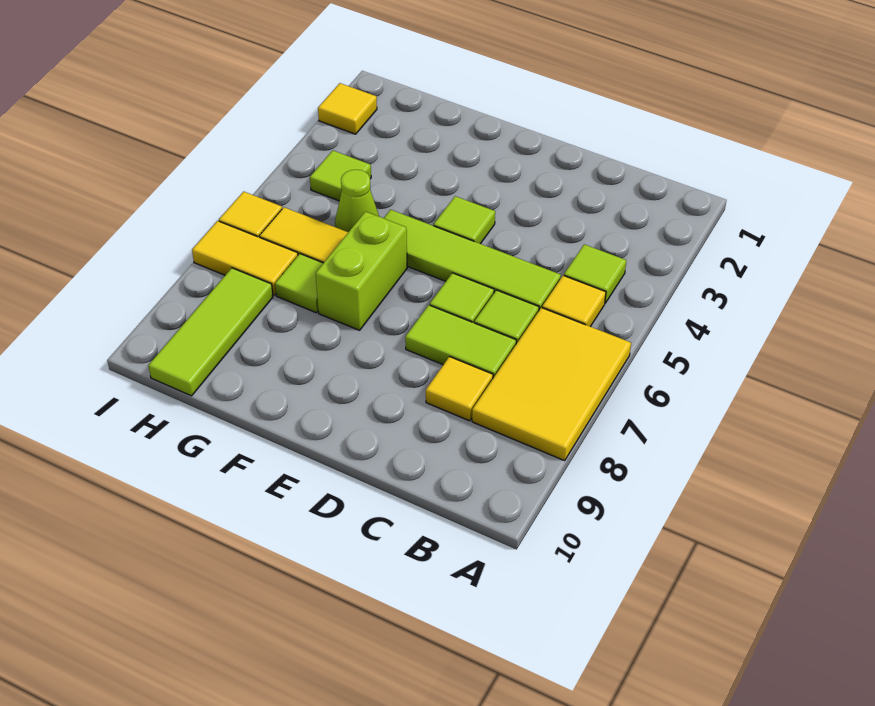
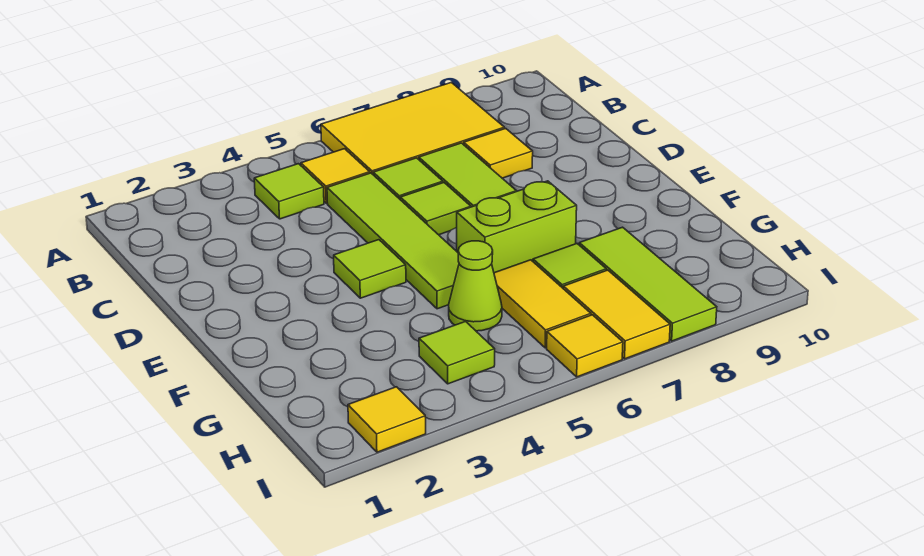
lime 1x3 tile [148,268,273,396] -> lime 1x3 tile turned to [579,227,717,341]

